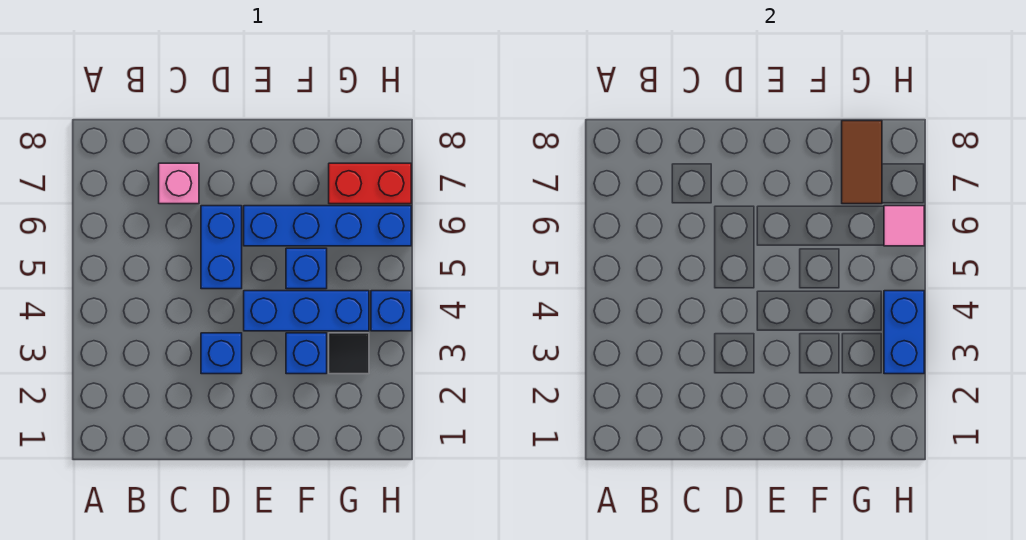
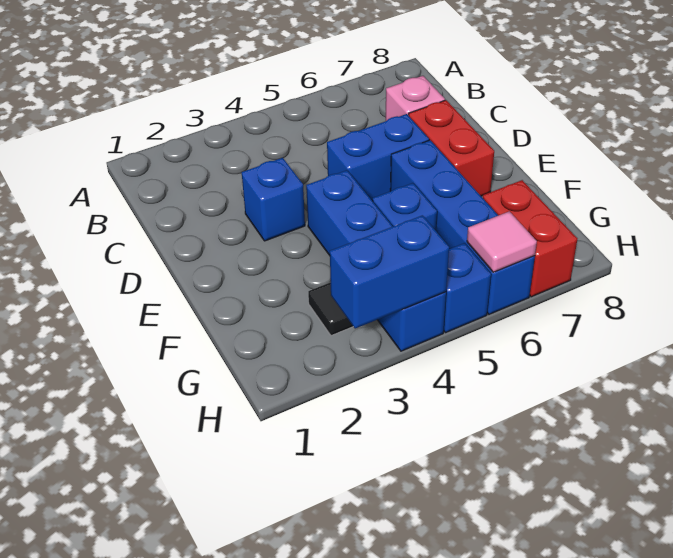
none -> red 1x2 brick [409,100,494,196]
blue 1x1 brick [286,333,327,374] -> blue 1x1 brick moved to [444,243,491,333]
brown 1x2 tile [842,121,882,204] -> none

